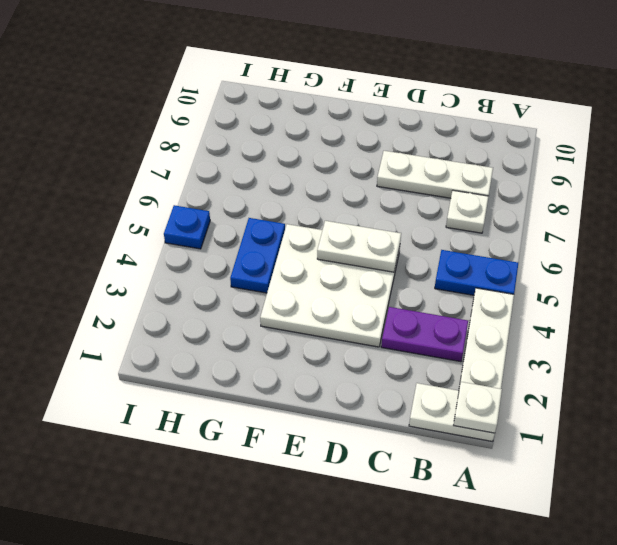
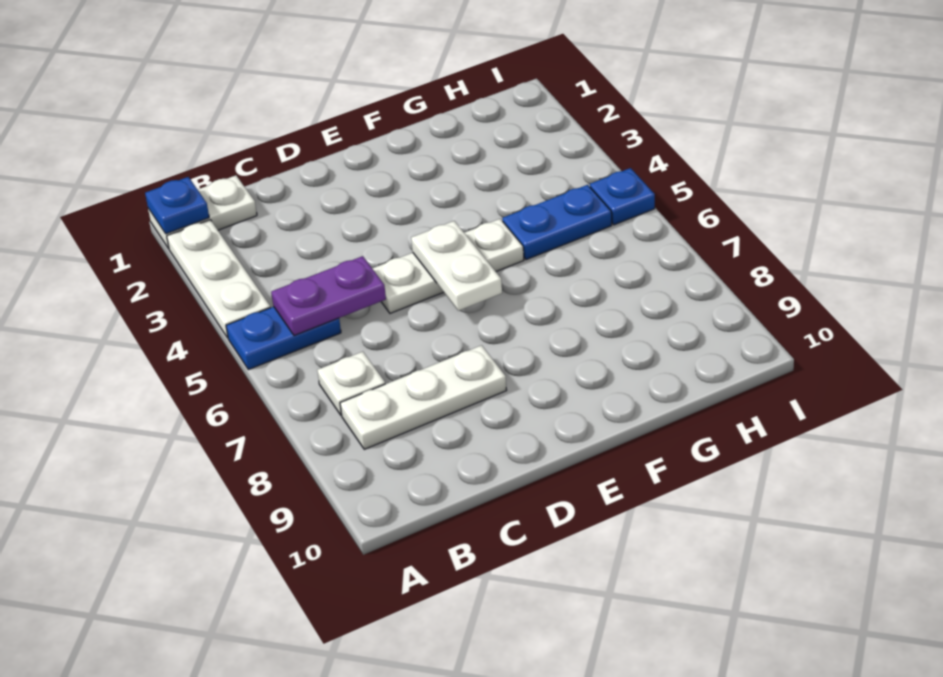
white 1x1 plate [453,382,502,433] -> blue 1x1 plate [145,177,209,234]
purple 1x2 plate [381,307,468,362] -> purple 1x2 plate moved to [271,256,386,336]
white 3x3 plate [260,224,400,347] -> white 1x3 plate [372,219,524,313]
white 1x2 plate [317,221,401,272] -> white 1x2 plate turned to [411,221,502,311]
blue 1x2 plate [230,218,285,293] -> blue 1x2 plate turned to [502,185,612,260]

